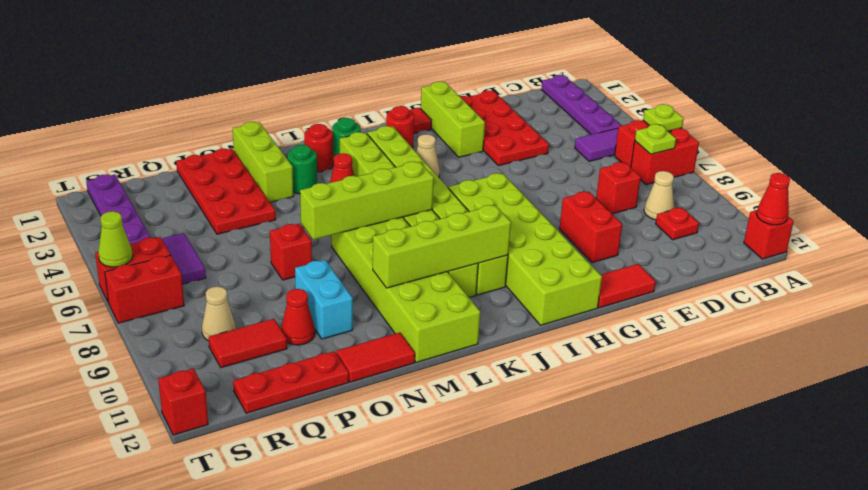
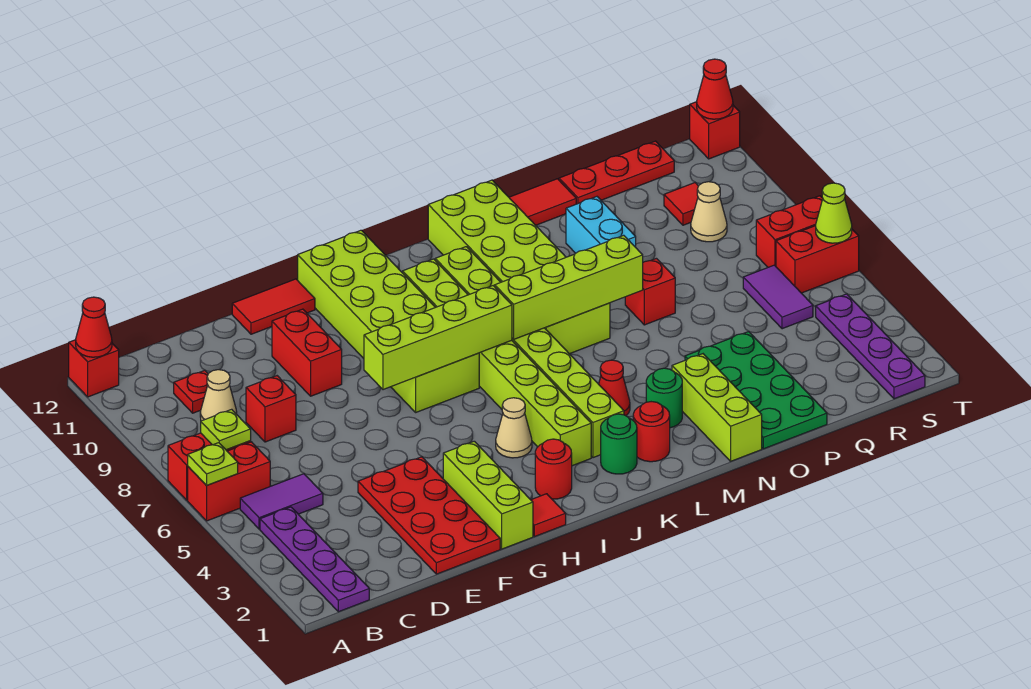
lime 1x4 brick [373,205,511,288] -> lime 1x4 brick moved to [364,286,512,390]
red 2x4 plate [176,148,276,234] -> green 2x4 plate [685,332,827,449]
red 1x1 cone [281,289,315,345] -> red 1x1 cone moved to [697,59,733,119]
red 1x2 tile [208,319,287,368] -> red 1x1 tile [664,183,698,225]

